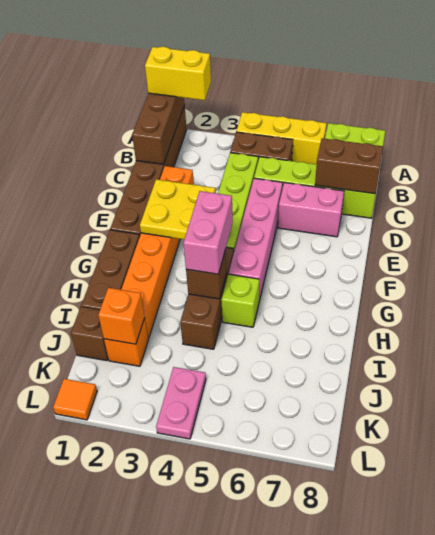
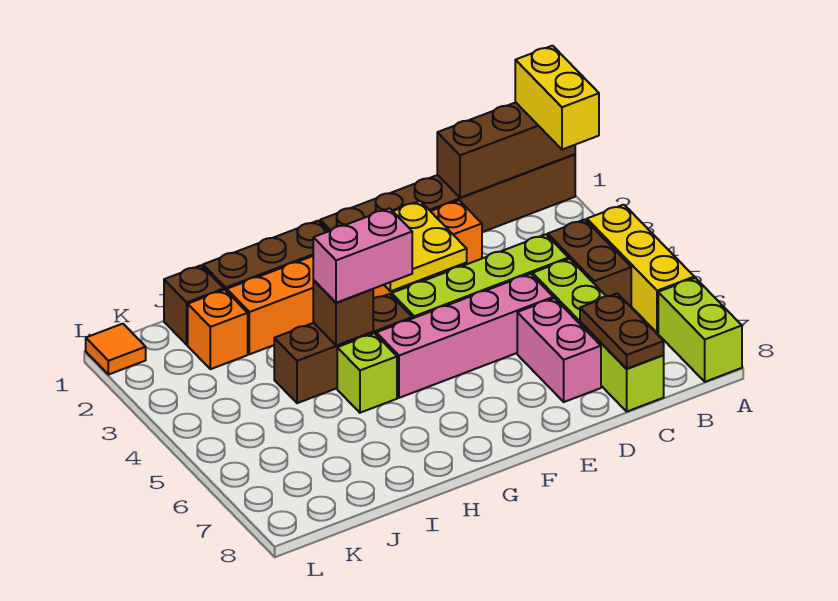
brown 1x2 brick [315,138,383,194] -> brown 1x2 plate [580,293,664,369]
orange 1x1 brick [98,288,145,344] -> none
pink 1x2 plate [156,367,206,439] -> none

